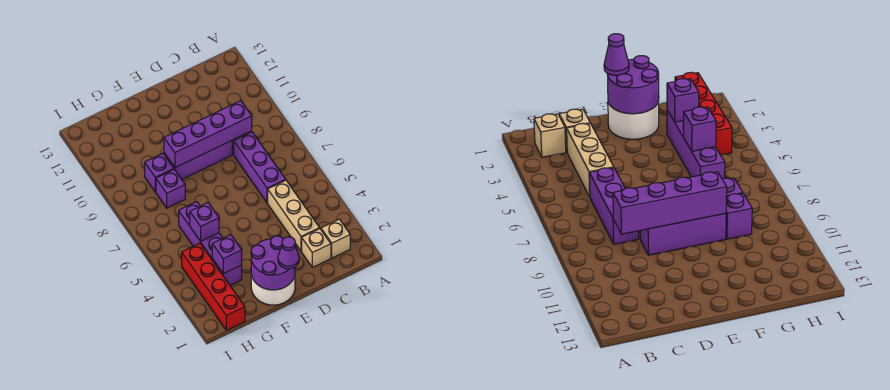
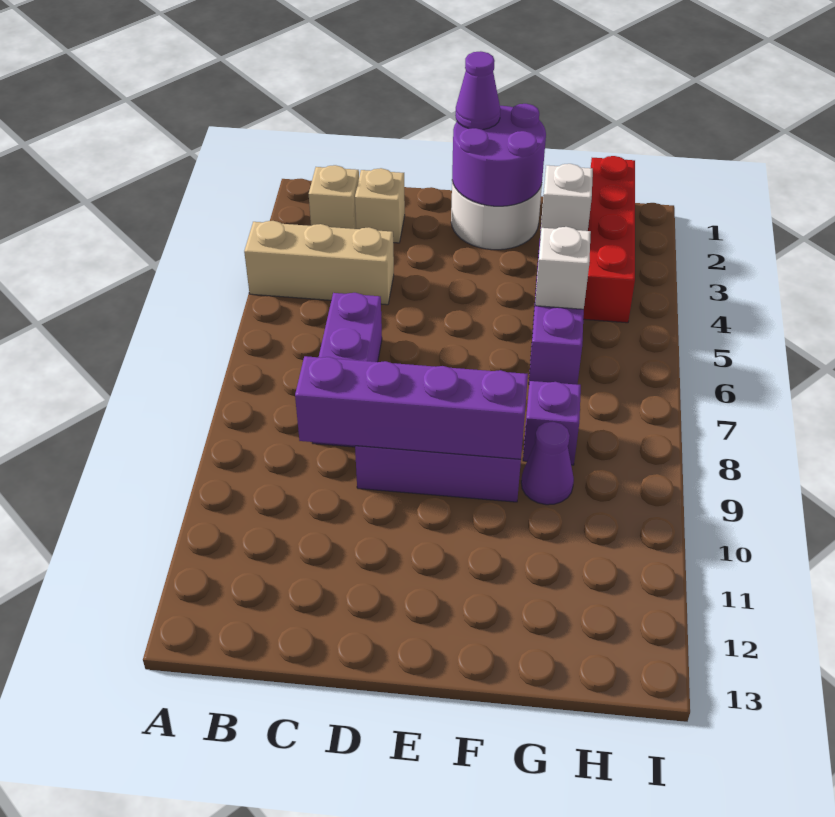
tan 1x3 brick [268,180,320,251] -> tan 1x3 brick turned to [244,221,394,305]
purple 1x1 brick [212,235,242,274] -> white 1x1 brick [540,164,593,239]
purple 1x1 brick [190,203,219,241] -> white 1x1 brick [535,227,591,309]
purple 1x1 brick [145,153,174,192] -> purple 1x1 cone [521,422,574,505]

